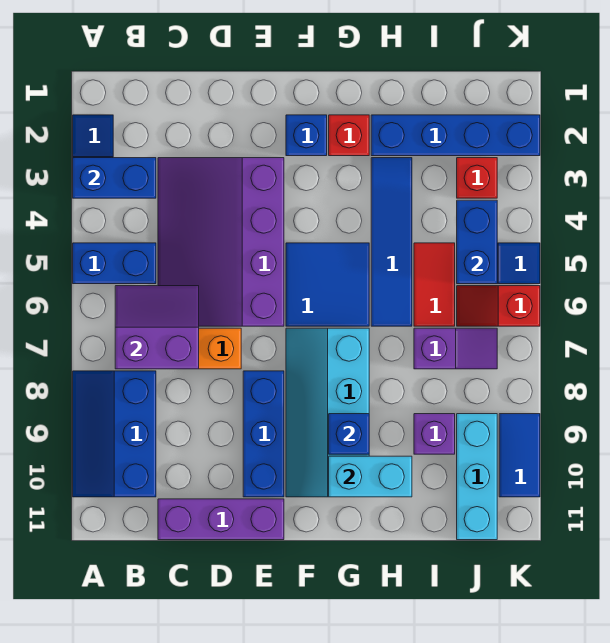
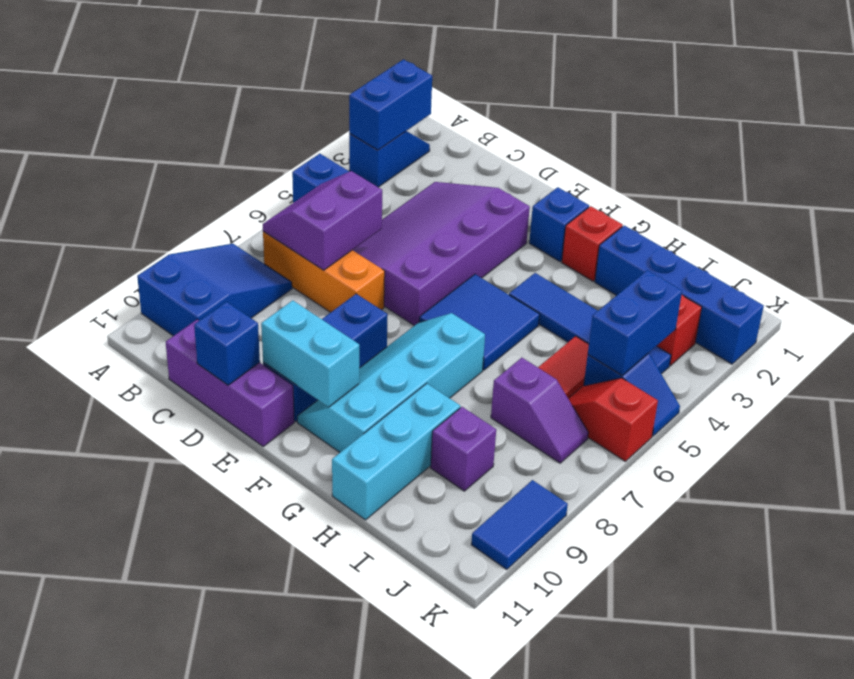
blue 1x2 brick [73,158,156,198] -> blue 1x2 brick turned to [349,60,432,150]
blue 2x3 slope [73,371,156,497] -> blue 2x3 slope turned to [137,244,292,336]
purple 2x2 slope [115,286,199,369] -> purple 2x2 slope turned to [263,171,382,270]
blue 1x1 brick [329,414,369,454] -> blue 1x1 brick moved to [194,302,260,385]
cyan 1x2 brick [329,456,412,497] -> cyan 1x2 brick moved to [261,300,359,407]
blue 1x4 tile [371,158,412,326] -> blue 1x4 tile turned to [509,273,671,374]
cyan 1x3 brick [457,414,497,540] -> cyan 1x3 brick moved to [332,383,460,520]

